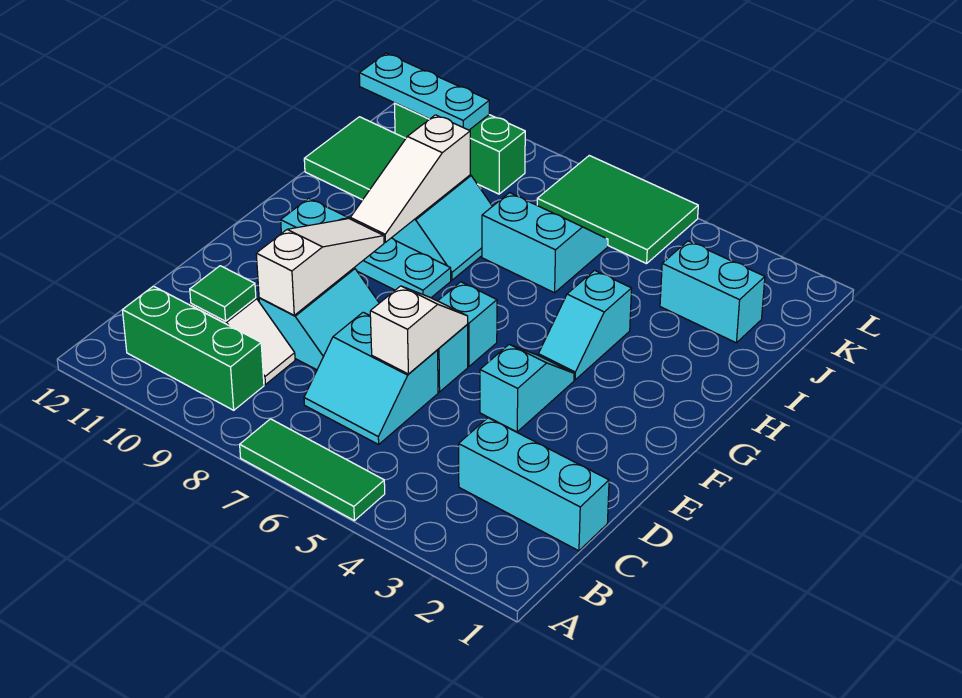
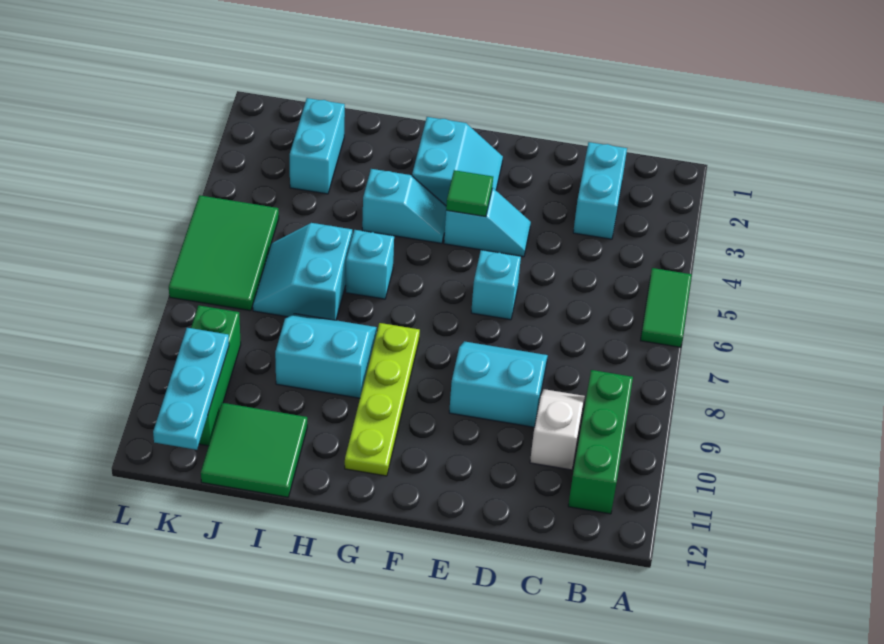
green 1x3 tile [240,419,385,521] -> green 1x2 tile [640,268,692,347]
cyan 1x3 brick [459,418,609,551] -> cyan 1x2 brick [573,142,627,239]
cyan 2x2 slope [304,312,438,444] -> cyan 2x2 slope moved to [412,117,503,205]
green 1x1 tile [190,266,256,321] -> green 1x1 tile moved to [446,170,493,217]
white 1x2 slope [370,286,468,374] -> none
white 1x3 slope [256,219,384,315] -> none
cyan 1x2 slope [480,344,574,432] -> cyan 1x2 slope turned to [444,188,531,257]
cyan 1x1 brick [438,282,497,366] -> cyan 1x1 brick moved to [346,230,394,299]
cyan 1x4 plate [281,198,451,298] -> lime 1x4 plate [345,323,420,476]
white 1x3 slope [350,115,470,242] -> none

